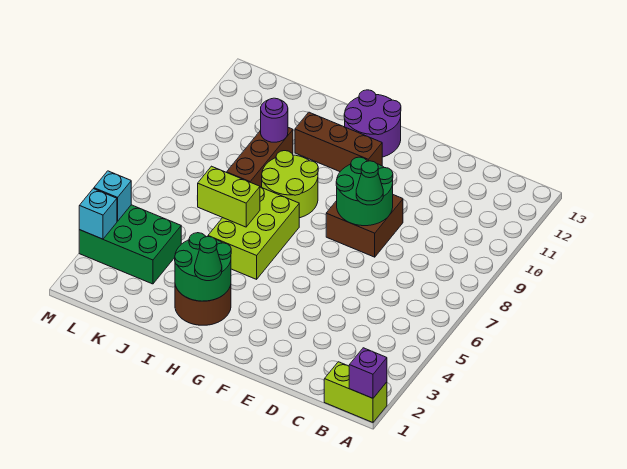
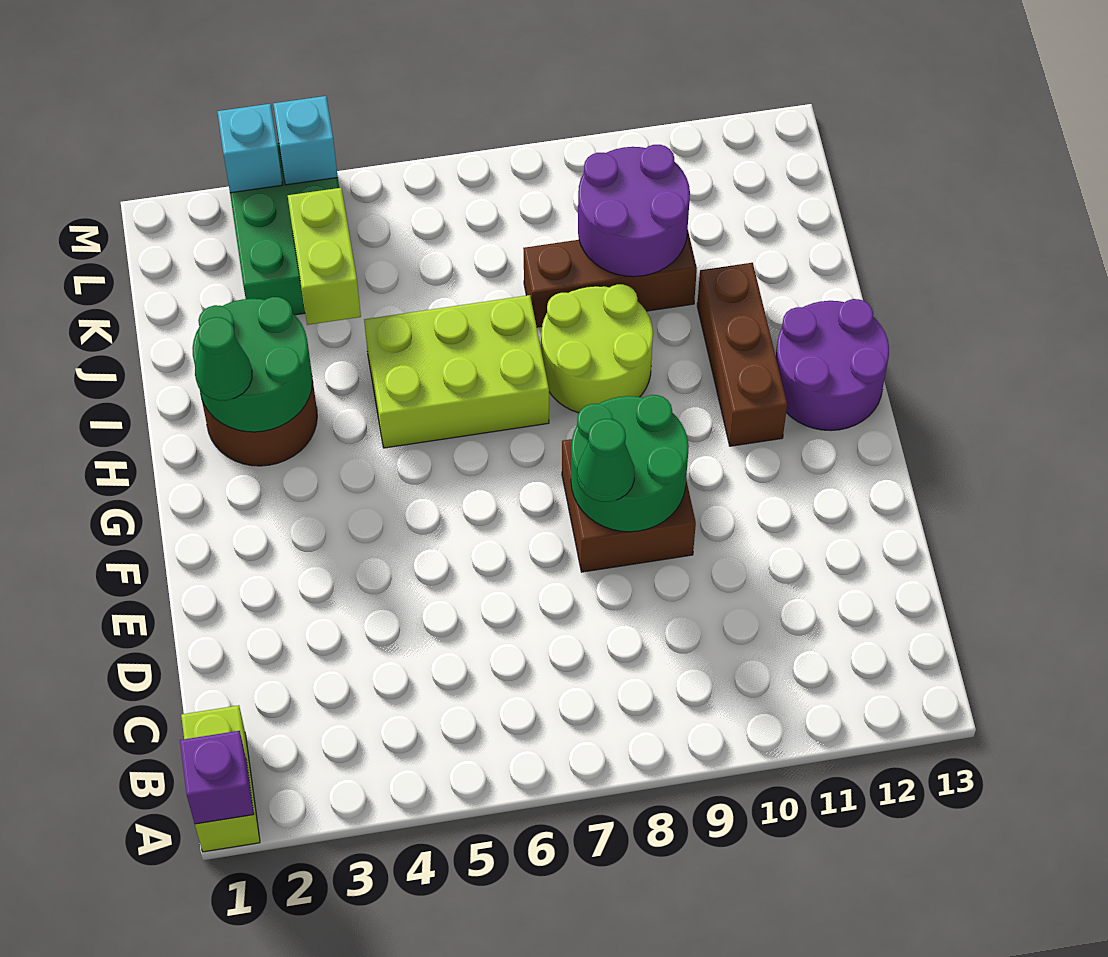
lime 1x2 brick [197,166,260,227] -> lime 1x2 brick moved to [288,188,361,325]
purple 1x1 round brick [261,98,288,142] -> purple 2x2 round brick [578,145,690,277]

